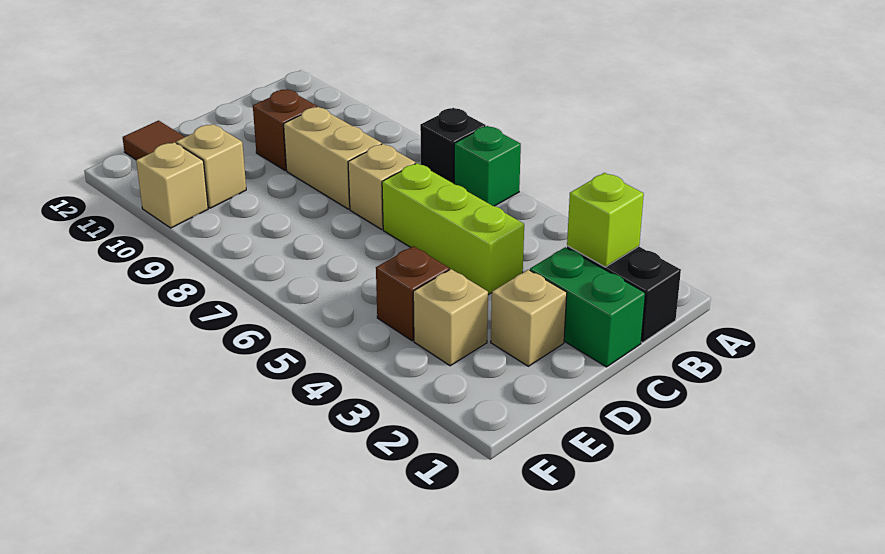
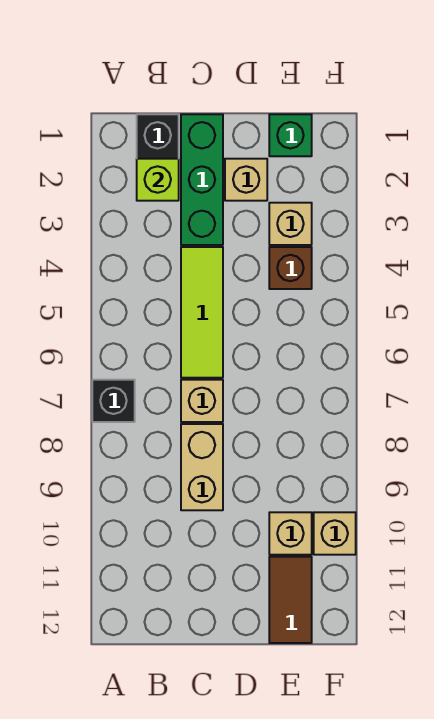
green 1x1 brick [454,126,521,206] -> green 1x1 brick moved to [269,114,312,156]
green 1x2 brick [530,247,645,367] -> green 1x3 brick [181,114,223,245]
lime 1x3 brick [382,163,524,295] -> lime 1x3 tile [181,247,223,378]
brown 1x1 brick [253,89,317,171] -> none

